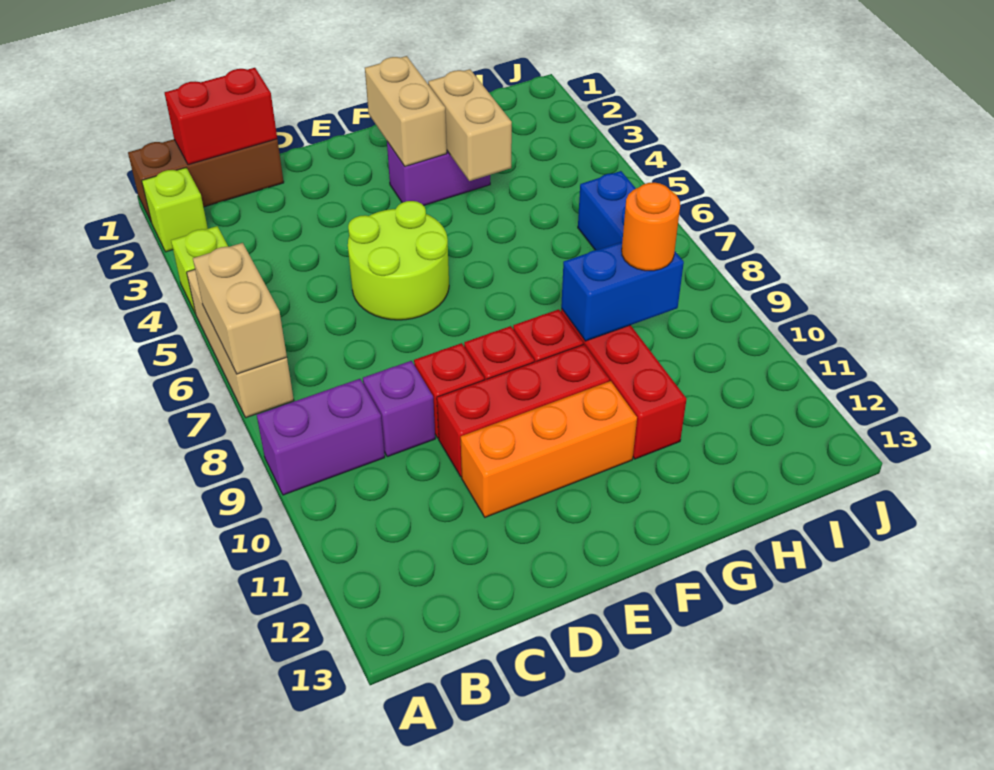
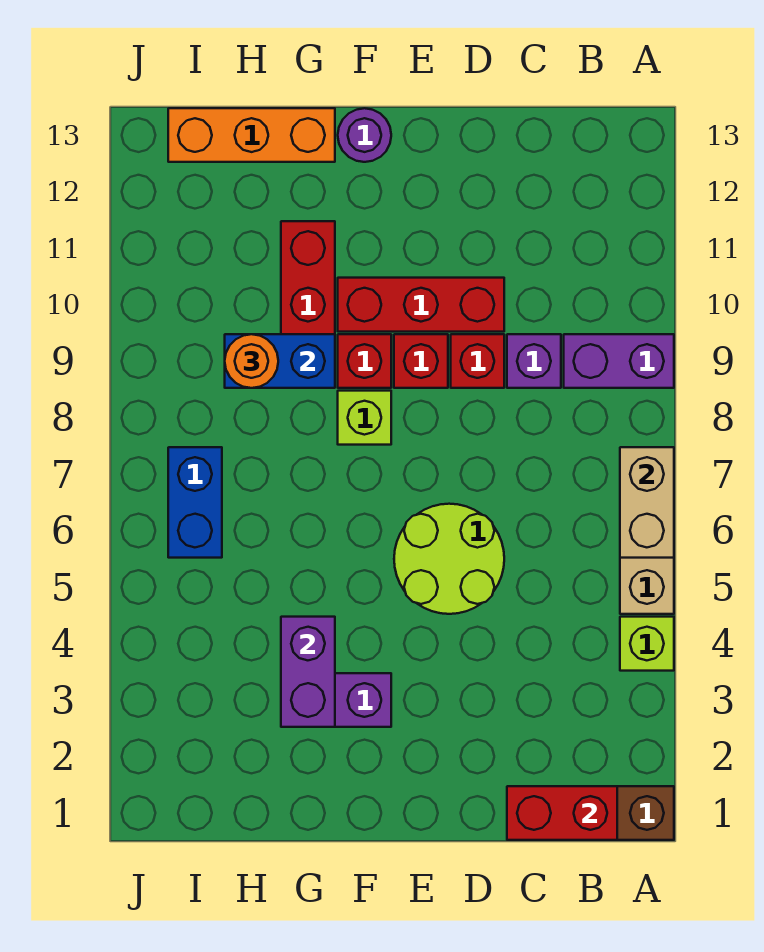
lime 1x1 brick [142,168,208,252] -> lime 1x1 brick moved to [338,391,391,445]
orange 1x3 brick [461,381,637,517] -> orange 1x3 brick moved to [168,108,335,162]
tan 1x2 brick [365,56,447,166] -> none
none -> purple 1x1 round brick [338,108,391,162]
tan 1x2 brick [428,69,512,181] -> purple 1x2 brick [281,617,335,727]

